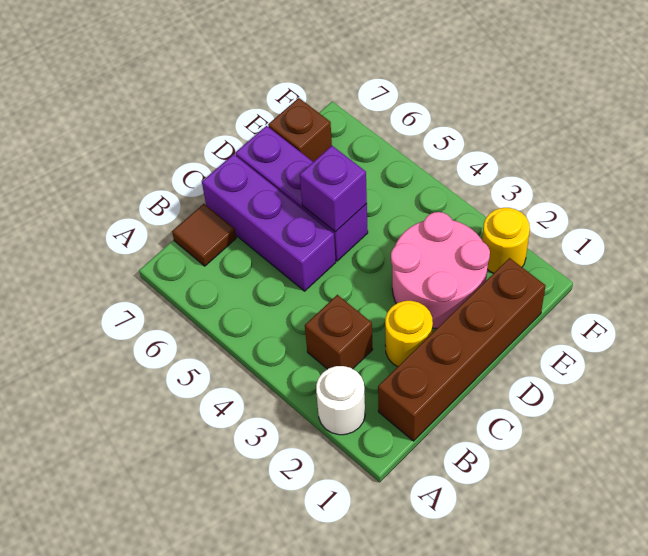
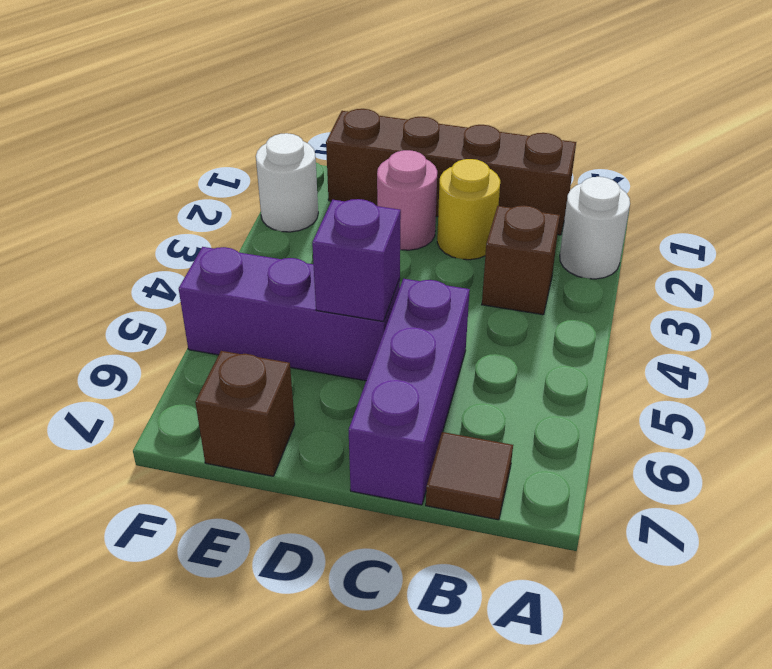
pink 2x2 round brick [391,212,490,328] -> pink 1x1 round brick [377,150,437,250]
purple 1x3 brick [235,126,368,261] -> purple 1x3 brick turned to [179,247,400,381]
yellow 1x1 round brick [482,208,530,273] -> white 1x1 round brick [256,133,318,232]

